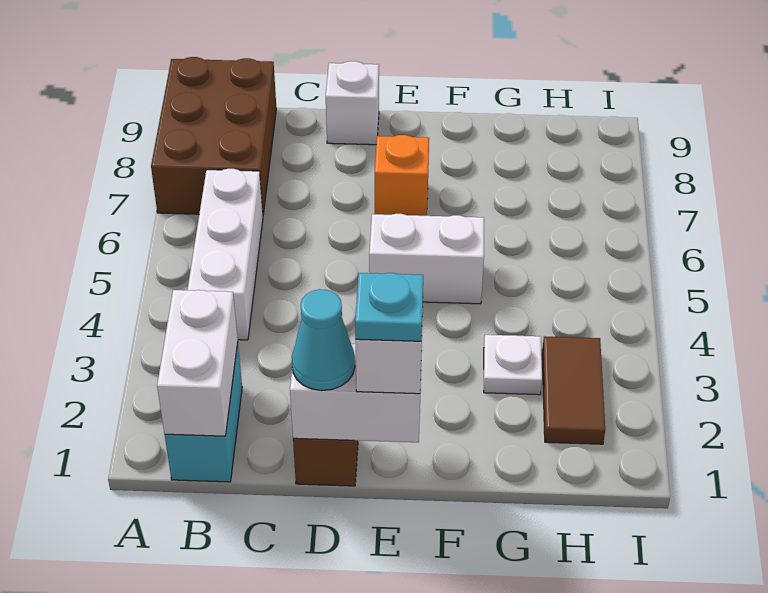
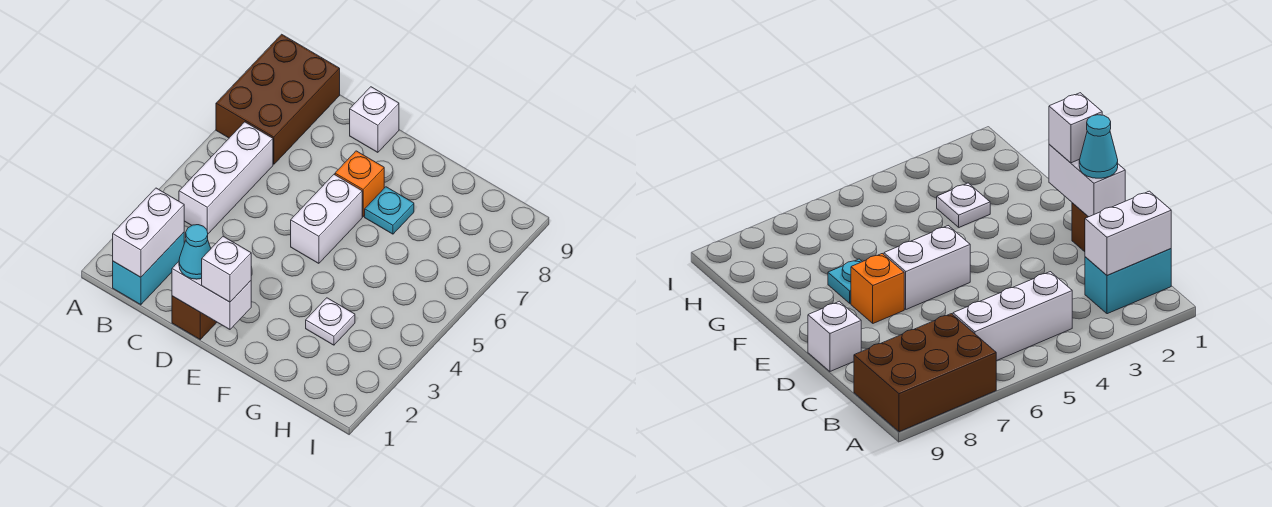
cyan 1x1 plate [355,273,423,341] -> cyan 1x1 plate moved to [365,187,414,234]
white 1x2 brick [369,214,484,304] -> white 1x2 brick turned to [291,175,362,263]
brown 1x2 tile [542,336,605,444] -> none

